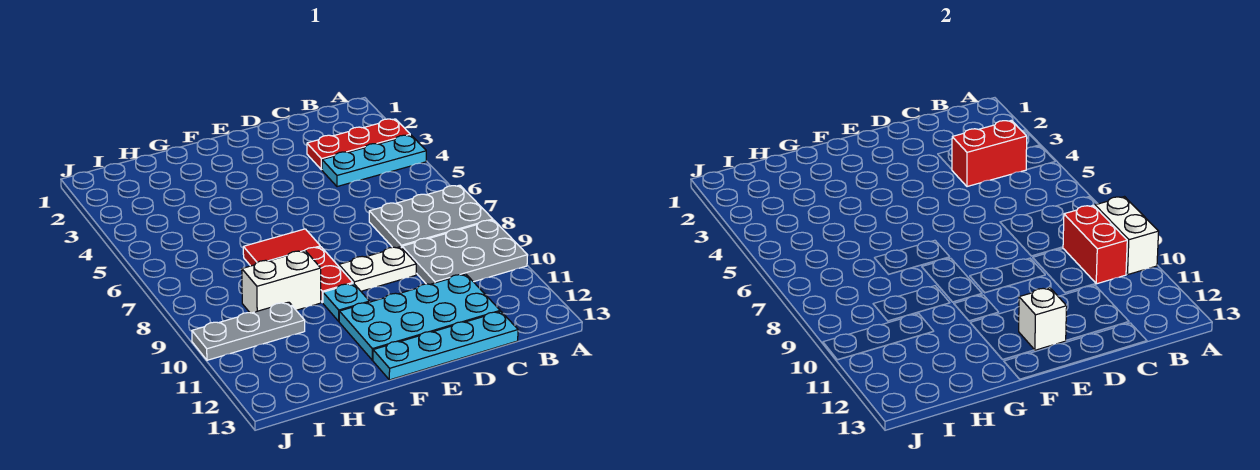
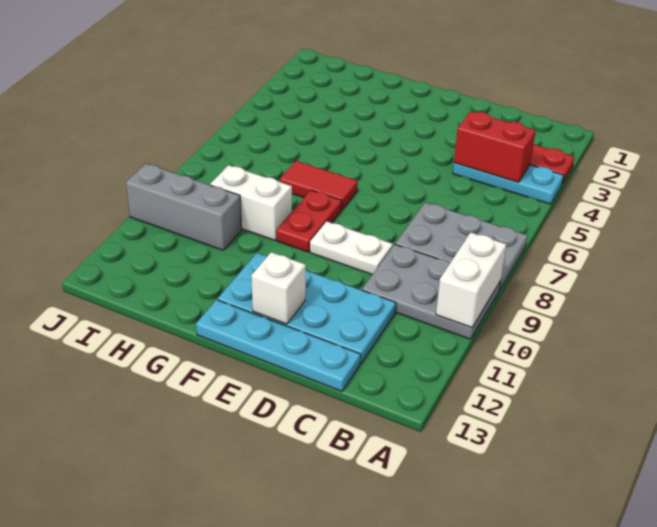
red 1x2 brick [1063,205,1127,284] -> none
cyan 1x1 plate [323,283,369,321] -> none
grey 1x3 plate [192,302,305,360] -> grey 1x3 brick [126,164,242,250]

